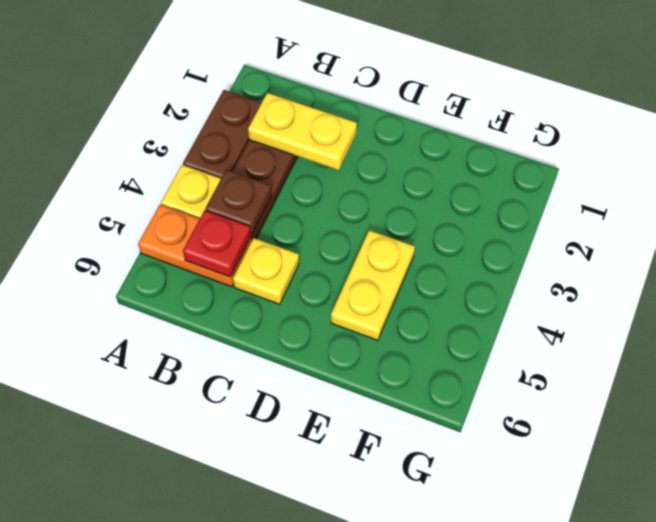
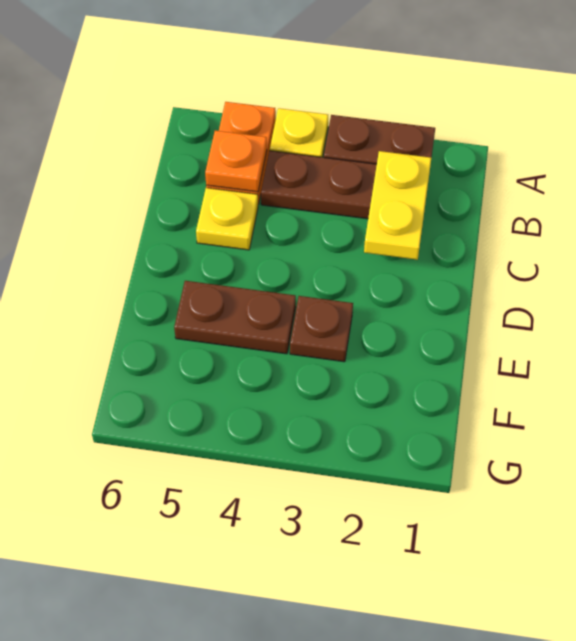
brown 1x1 plate [206,170,272,235] -> brown 1x1 plate moved to [290,296,353,362]
red 1x1 plate [183,211,251,277] -> orange 1x1 plate [205,131,267,192]
yellow 1x2 plate [331,230,415,340] -> brown 1x2 plate [174,281,296,354]

